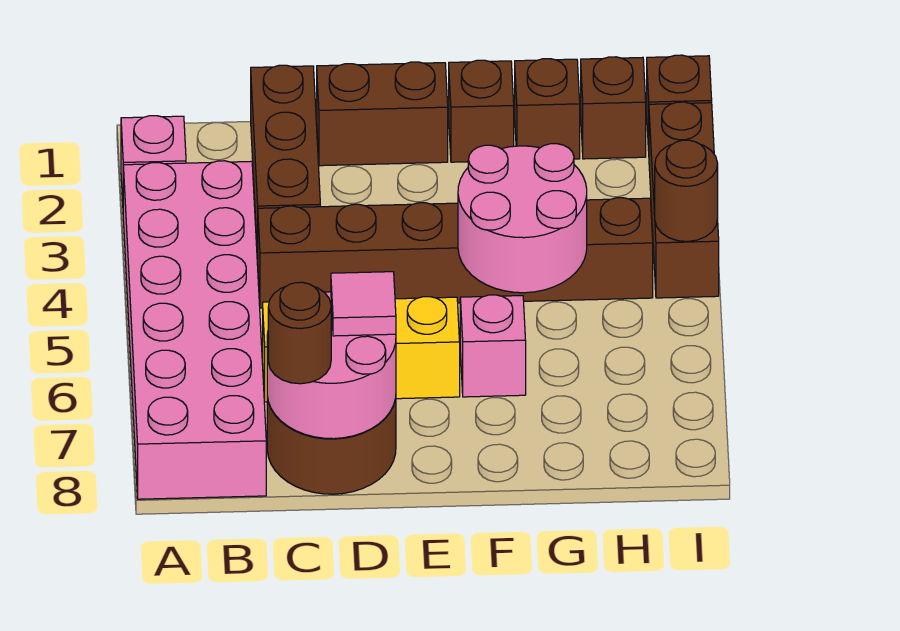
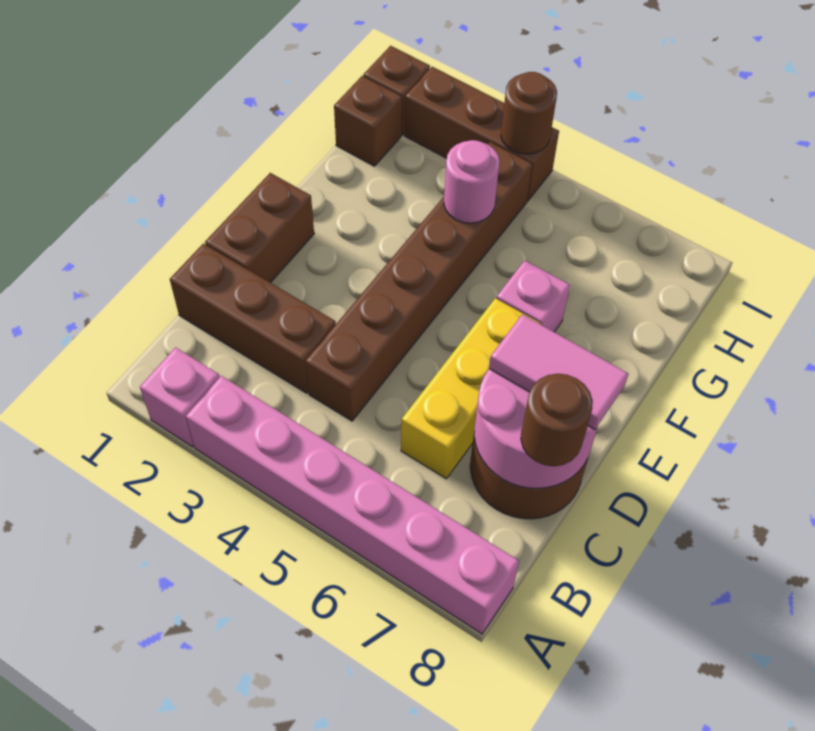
pink 2x6 brick [123,161,266,499] -> pink 1x6 brick [186,376,519,634]
pink 1x1 tile [331,272,396,336] -> pink 1x2 tile [489,314,628,429]
brown 1x1 brick [449,60,514,162] -> none
pink 2x2 round brick [458,144,587,293] -> pink 1x1 round brick [444,140,500,223]
brown 1x1 brick [515,59,580,159] -> none

